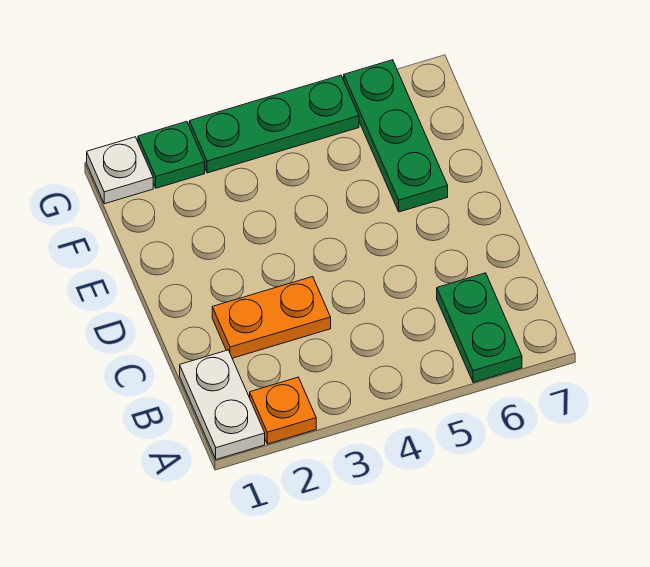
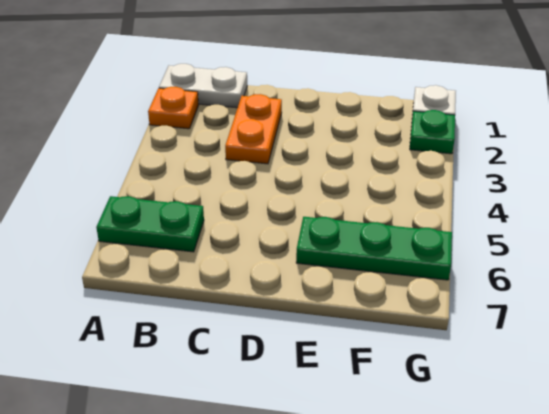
green 1x3 plate [189,75,359,173] -> none

